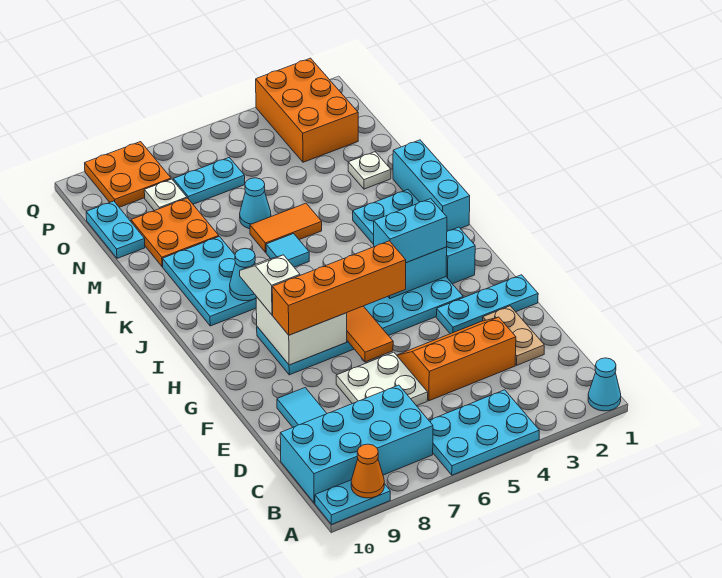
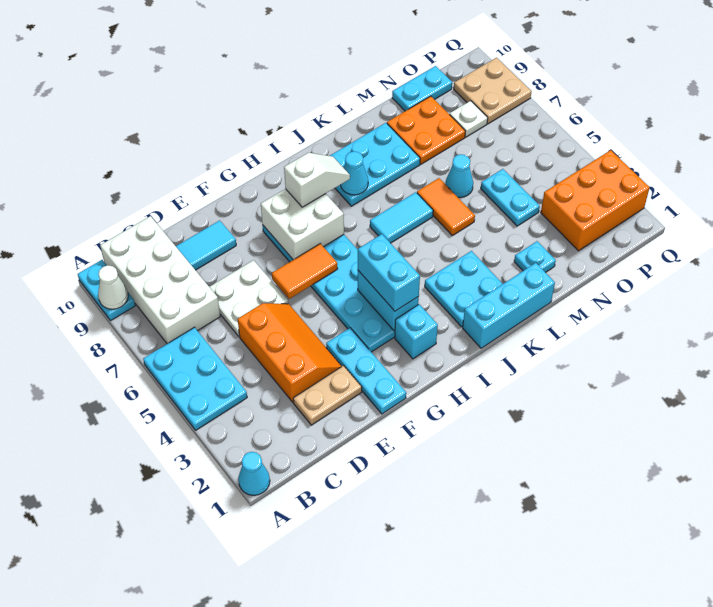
orange 1x1 cone [351,444,384,498] -> white 1x1 cone [98,265,128,309]
cyan 2x4 brick [280,385,433,503] -> white 2x4 brick [100,216,220,344]
orange 1x4 brick [272,241,406,335] -> none
cyan 1x1 tile [266,234,309,267] -> cyan 1x2 tile [370,192,433,243]
white 1x1 plate [348,152,391,189] -> cyan 1x1 plate [514,241,556,272]
cyan 1x2 plate [173,158,245,204] -> cyan 1x2 plate moved to [481,169,540,226]
orange 2x2 plate [85,142,171,207] -> tan 2x2 plate [454,58,532,124]

